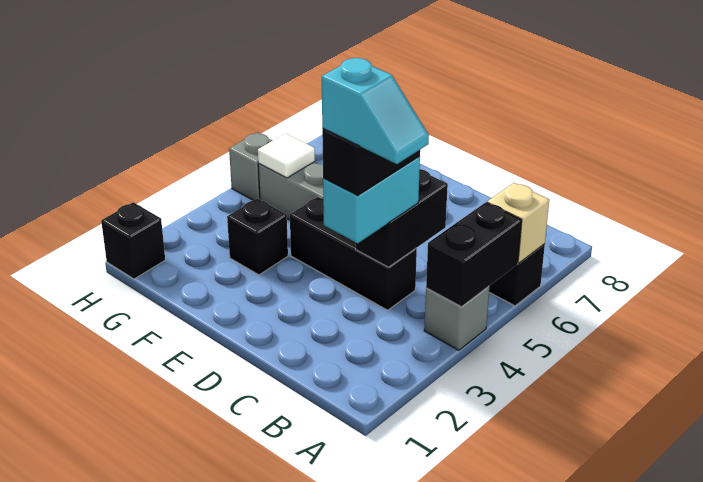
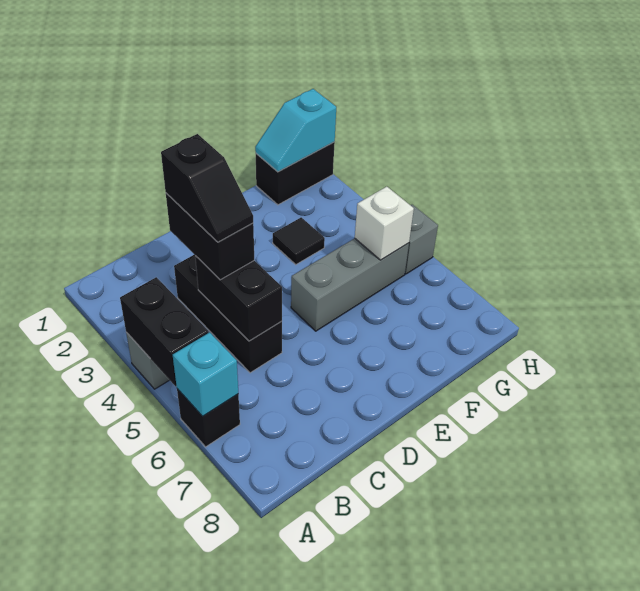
tan 1x1 brick [487,183,549,263] -> cyan 1x1 brick [173,332,238,416]
cyan 1x2 slope [322,58,429,164] -> cyan 1x2 slope moved to [255,89,336,172]
cyan 1x2 brick [323,156,420,243] -> black 1x2 brick [166,193,254,280]
black 1x3 brick [290,197,417,310] -> black 1x3 brick turned to [174,255,282,373]
black 1x1 brick [227,199,288,275] -> black 1x1 tile [273,217,325,265]
white 1x1 tile [258,133,315,178] -> white 1x1 brick [355,187,414,260]
black 1x1 brick [101,202,165,279] -> black 1x2 brick [256,142,335,205]

